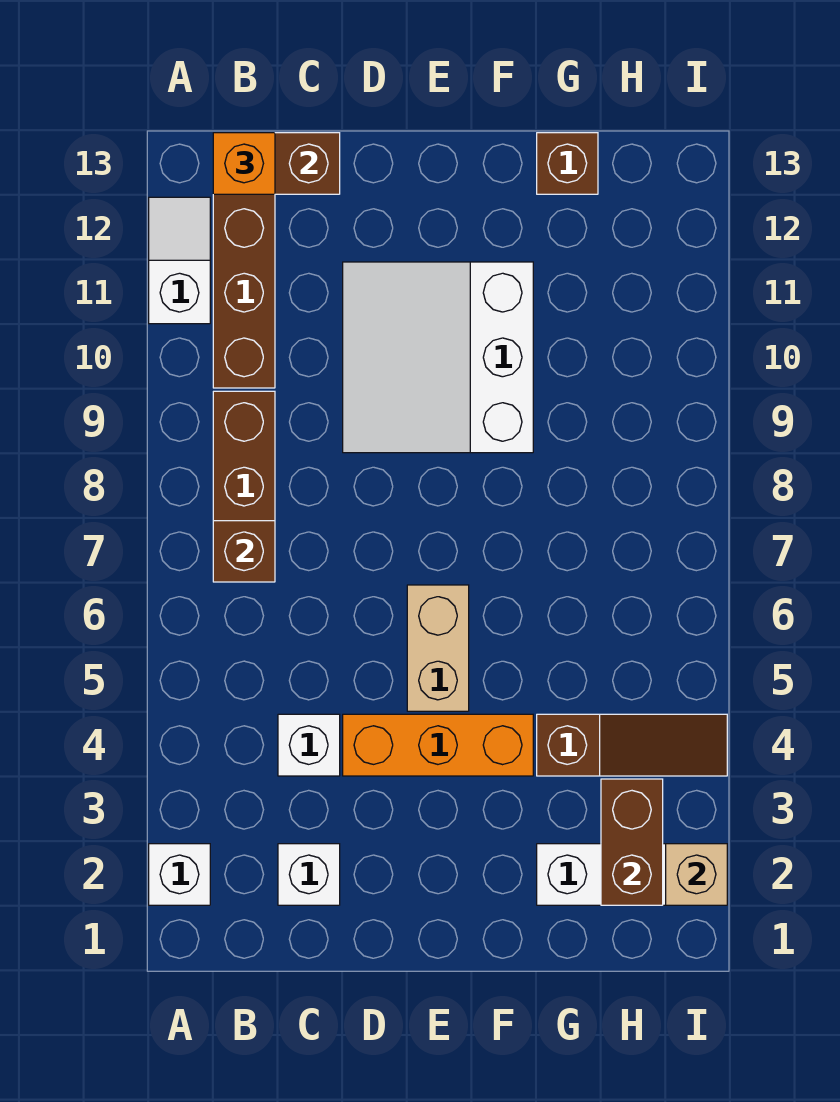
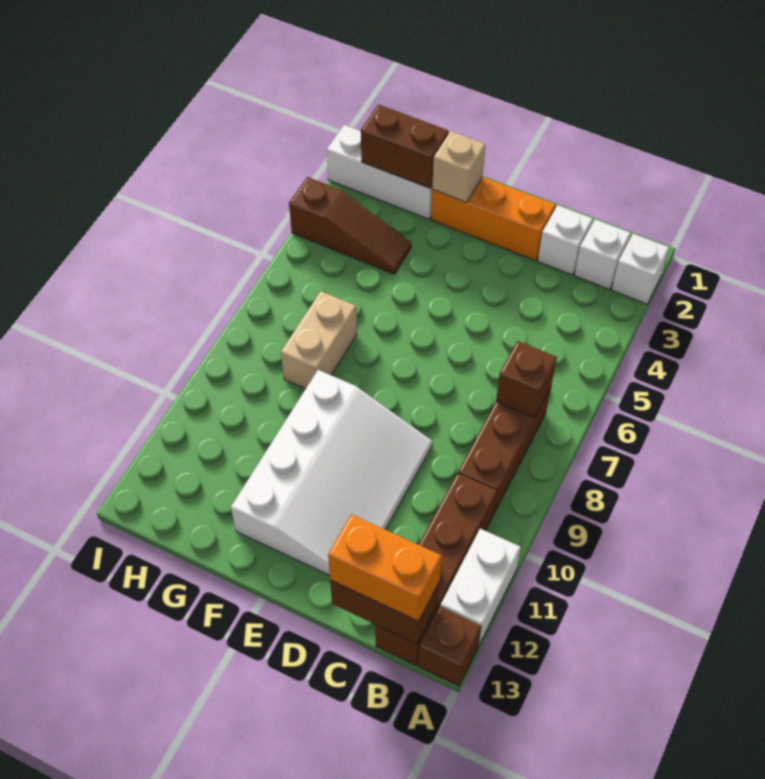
white 1x2 slope [149,197,210,324] -> white 1x2 brick [440,529,521,645]
orange 1x1 brick [213,133,275,194] -> orange 1x2 brick [328,514,442,621]
white 1x1 brick [278,714,340,776] -> white 1x1 brick moved to [574,219,631,289]
orange 1x3 brick [343,714,533,776] -> orange 1x3 brick moved to [431,177,556,261]
white 3x3 slope [343,262,533,453] -> white 3x4 slope [231,370,433,575]
tan 1x2 brick [407,585,469,711] -> tan 1x2 brick moved to [281,291,357,389]
brown 1x3 slope [537,714,727,776] -> brown 1x3 slope turned to [289,177,411,274]
brown 1x1 brick [537,133,598,194] -> brown 1x1 brick moved to [418,607,482,686]
brown 1x2 brick [601,779,663,905] -> brown 1x2 brick turned to [361,104,449,189]
tan 1x1 brick [666,844,727,905] -> tan 1x1 brick moved to [432,131,486,202]

